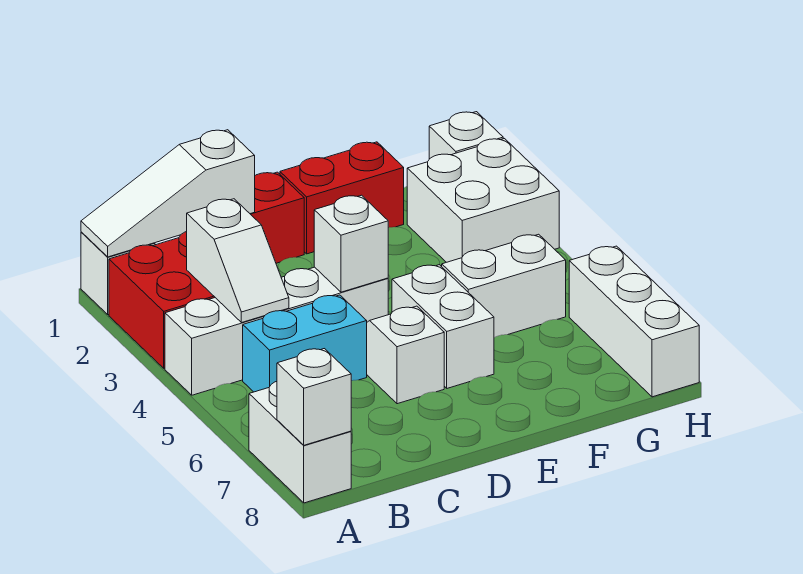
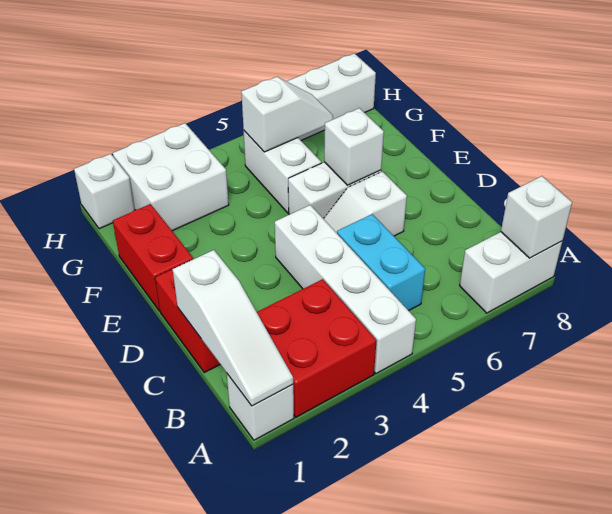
white 1x2 slope [187,199,289,323] -> white 1x2 slope moved to [241,77,333,152]
white 1x1 brick [314,195,388,292] -> white 1x1 brick moved to [324,108,384,185]

